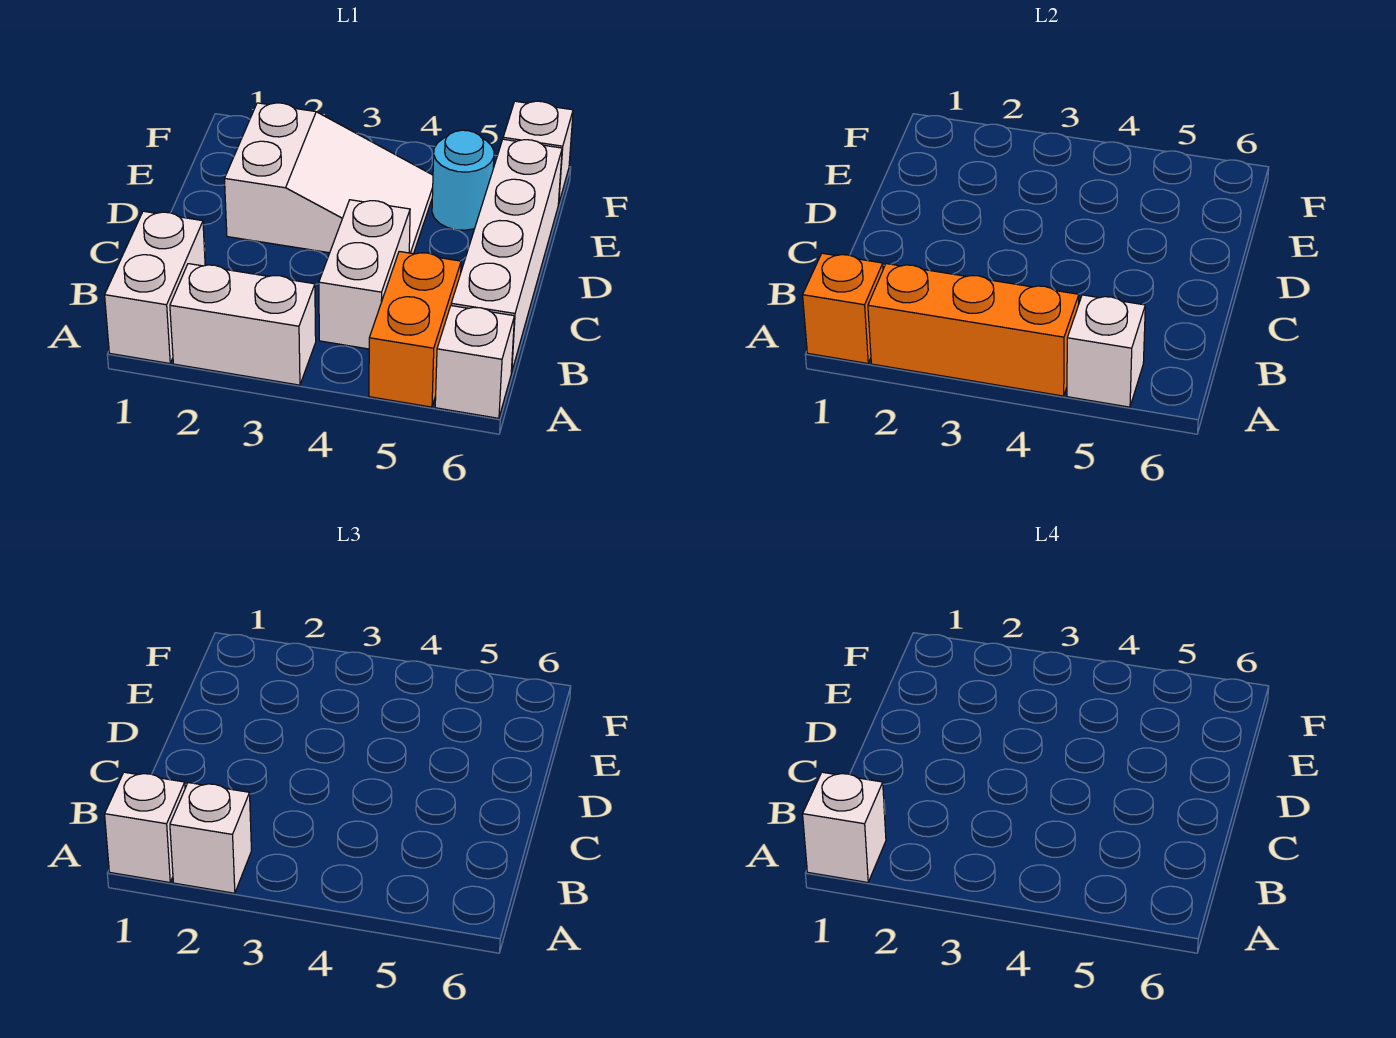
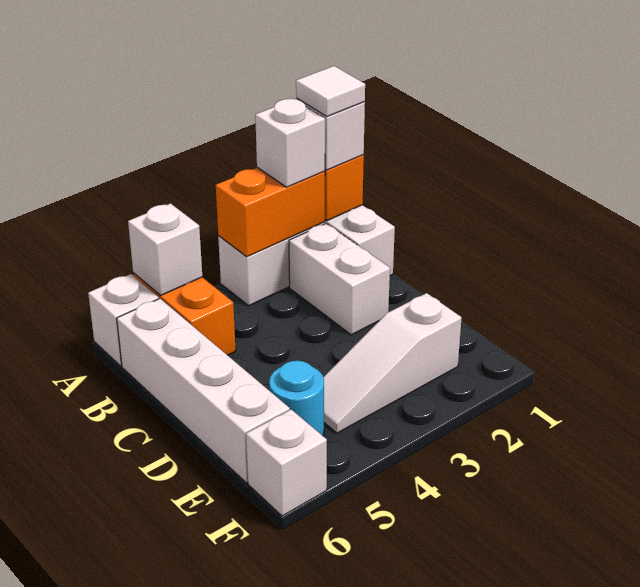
white 1x1 brick [803,772,886,882] -> white 1x1 tile [296,66,365,117]
orange 1x3 brick [868,264,1079,396] -> orange 1x2 brick [216,168,325,257]
white 1x2 brick [319,200,410,349] -> white 1x2 brick moved to [289,224,390,335]
white 2x3 slope [225,103,433,254] -> white 1x3 slope [323,293,462,433]

